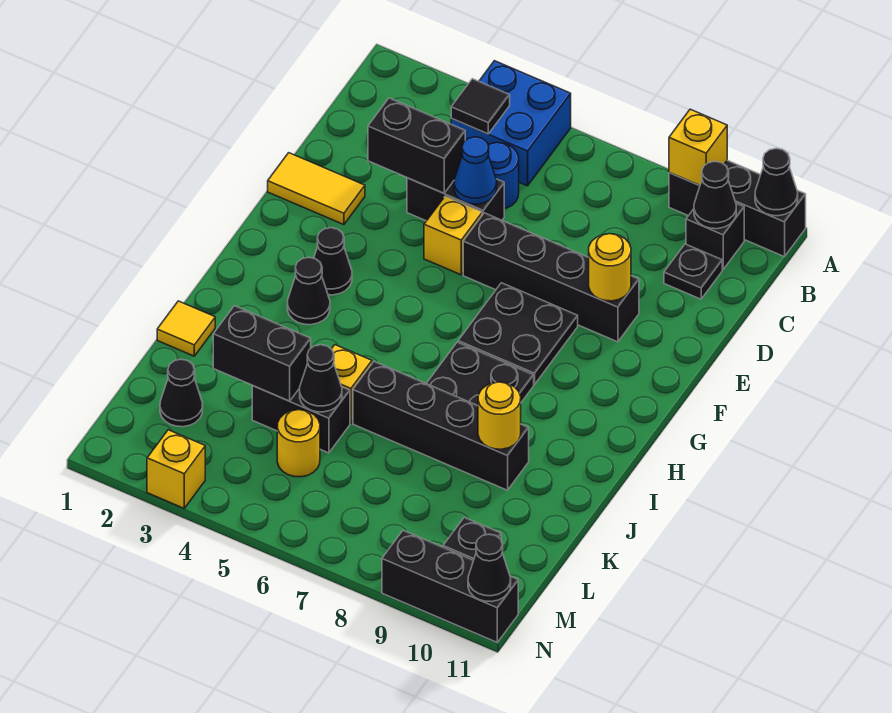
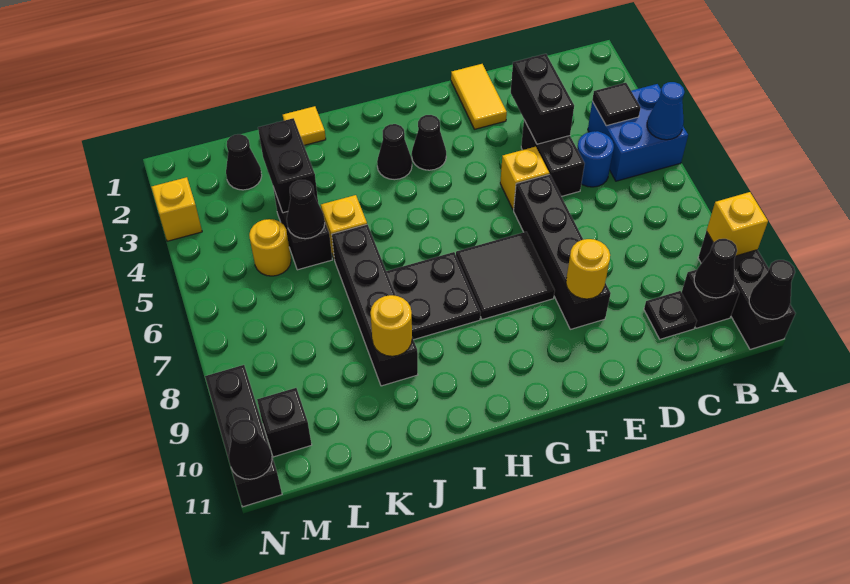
blue 1x1 cone [454,137,497,204] -> blue 1x1 cone moved to [647,82,684,140]
black 2x2 plate [458,283,578,384] -> black 2x2 tile [456,232,555,320]

